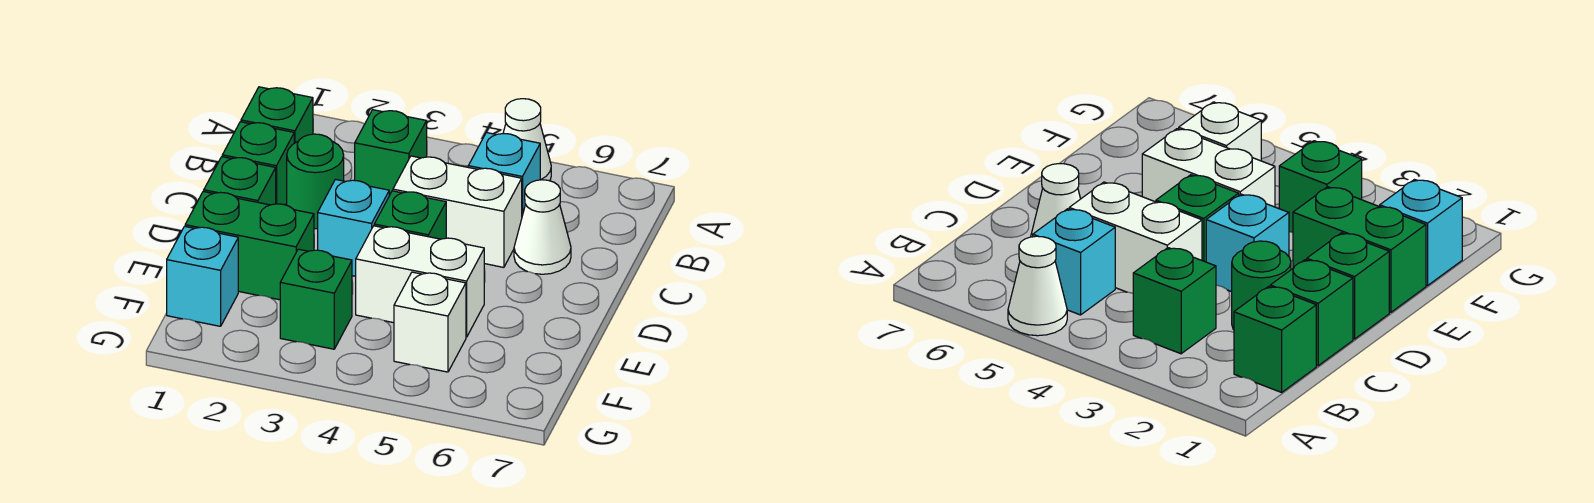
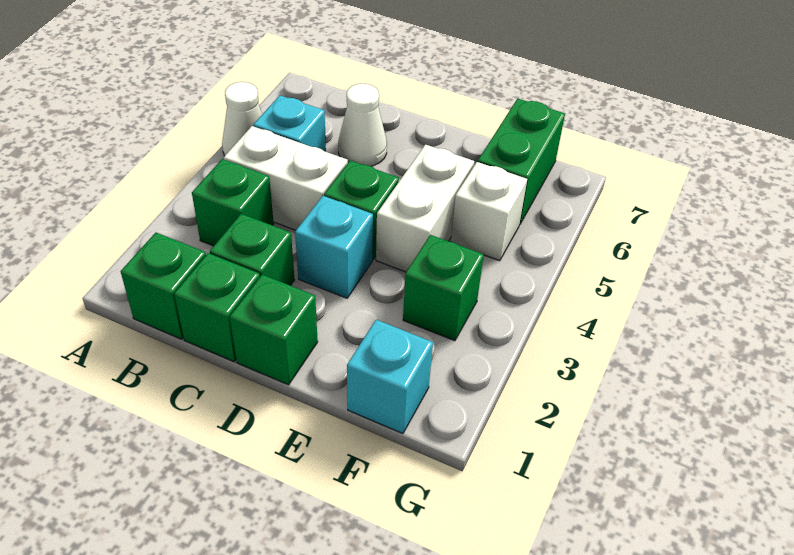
green 1x1 round brick [287,134,344,229] -> green 1x1 brick [210,214,295,286]
white 1x2 brick [393,156,522,267] -> white 1x2 brick turned to [224,126,348,230]
green 1x2 brick [185,191,314,300] -> green 1x2 brick moved to [478,99,565,225]

